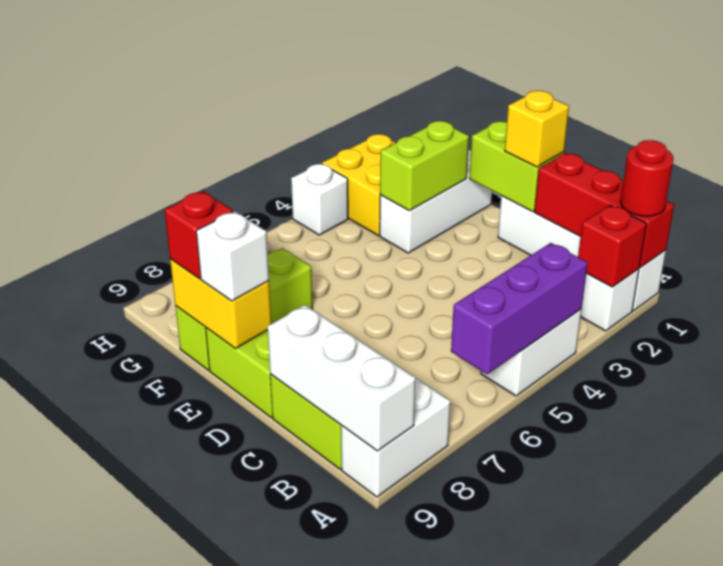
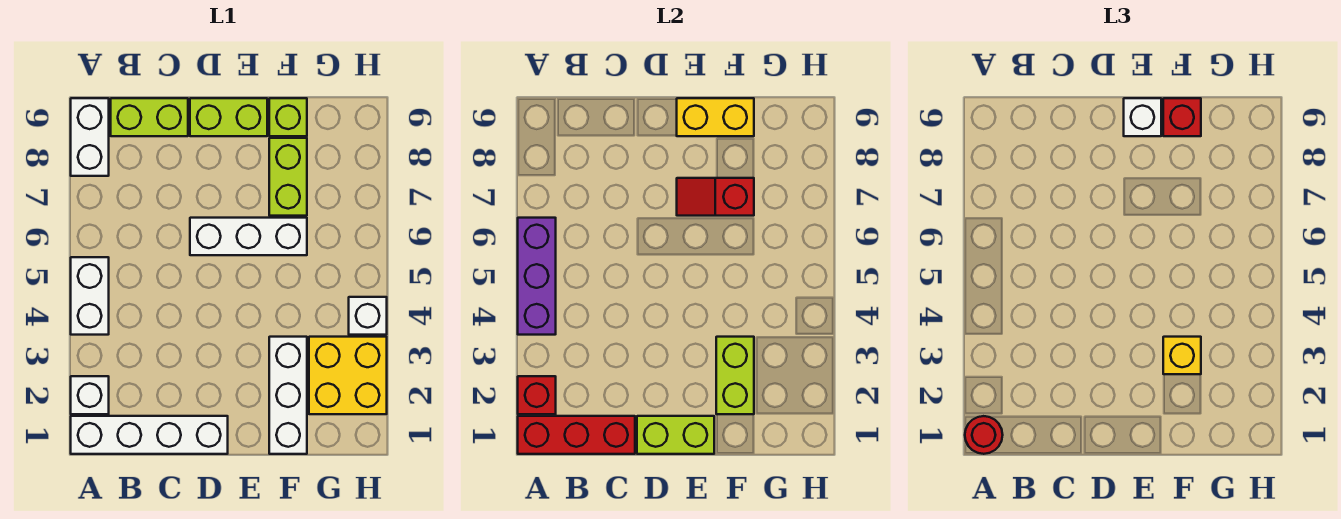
white 1x3 brick [268,305,416,451] -> white 1x3 brick moved to [190,218,307,255]
yellow 1x1 brick [505,91,569,167] -> yellow 1x1 brick moved to [1163,337,1201,374]
none -> red 1x2 slope [677,178,754,216]

